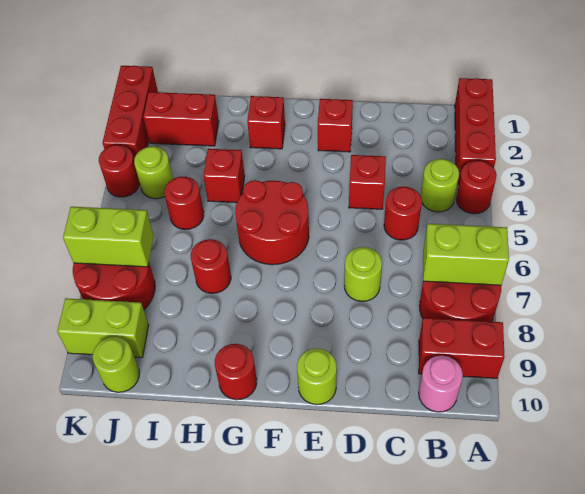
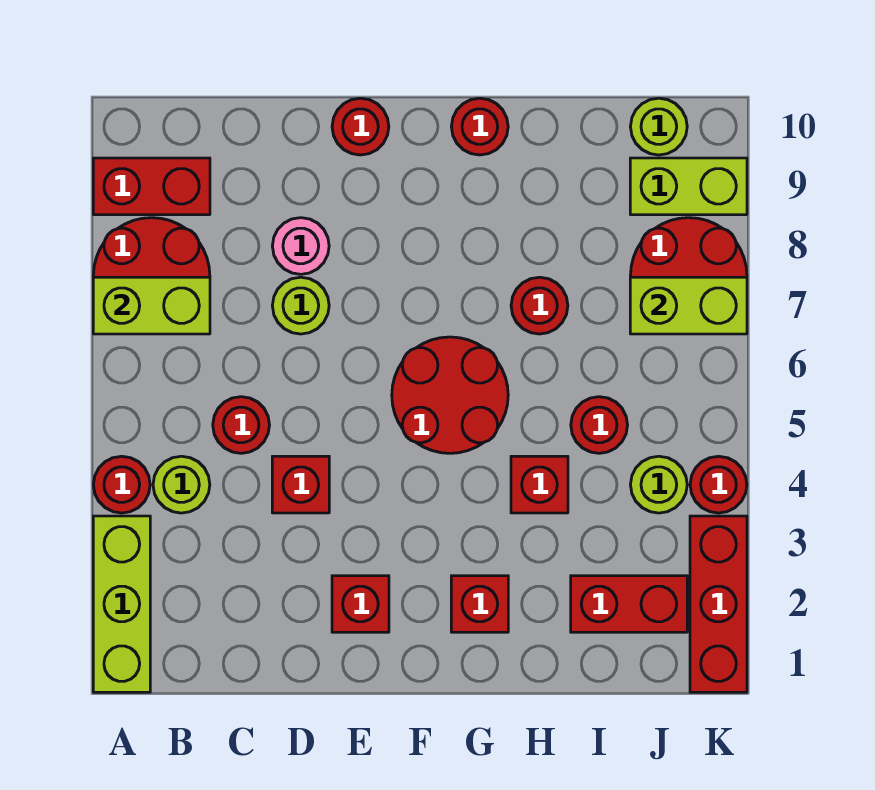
red 1x3 brick [455,78,496,184] -> lime 1x3 brick [93,516,150,692]
pink 1x1 round brick [419,356,463,412] -> pink 1x1 round brick moved to [272,218,329,274]
lime 1x1 round brick [297,348,337,405] -> red 1x1 round brick [332,98,389,155]

